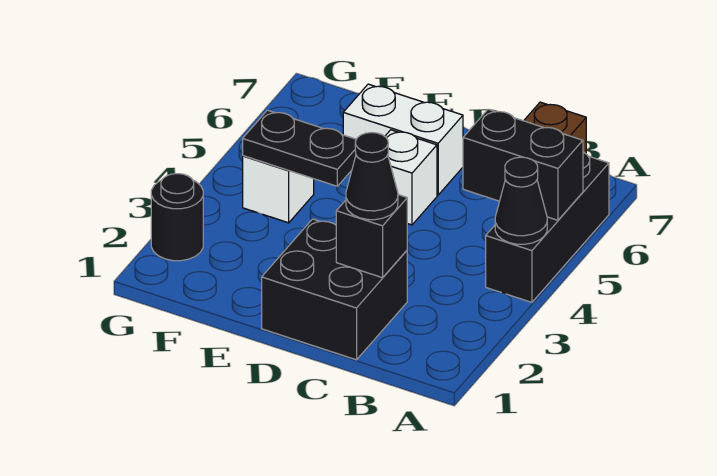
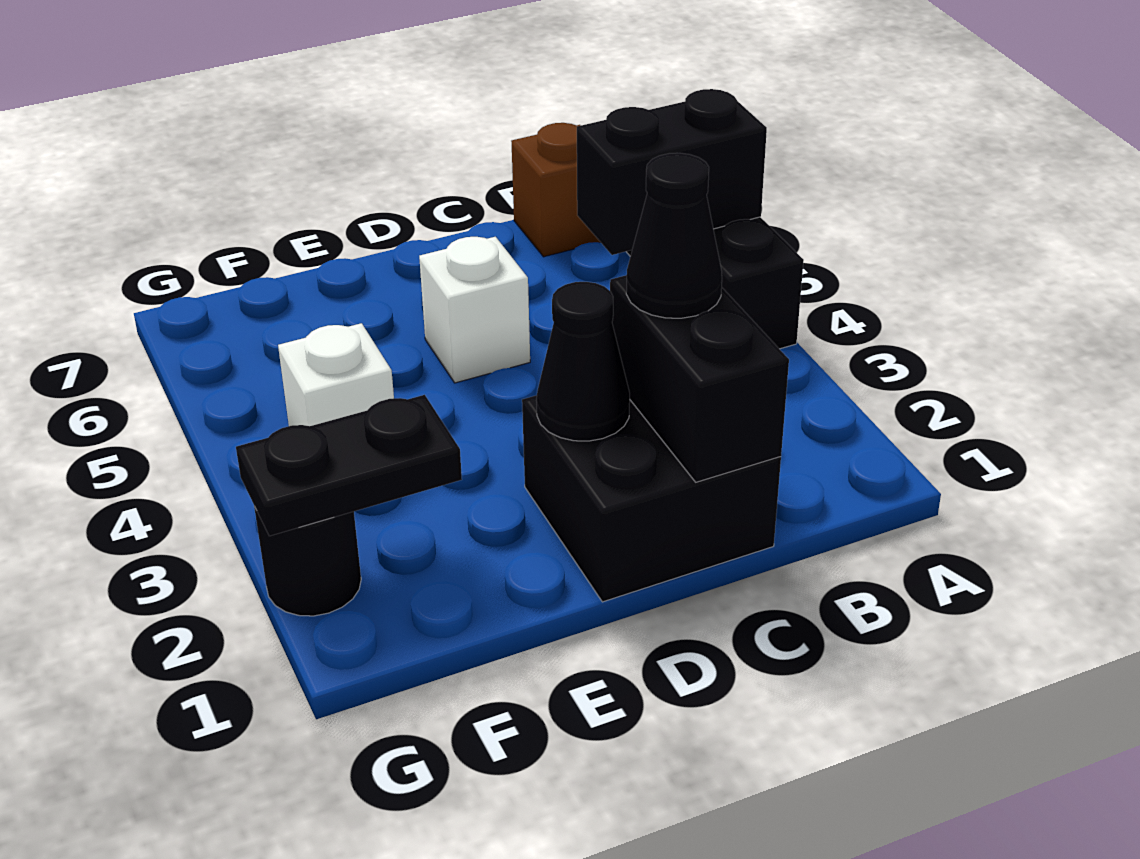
black 1x1 cone [495,157,547,244] -> black 1x1 cone moved to [536,282,630,441]
black 1x1 brick [336,195,407,278] -> black 1x2 brick [610,275,789,482]
white 1x2 brick [343,84,463,195] -> none
black 1x2 plate [243,110,356,186] -> black 1x2 plate moved to [236,395,462,536]

